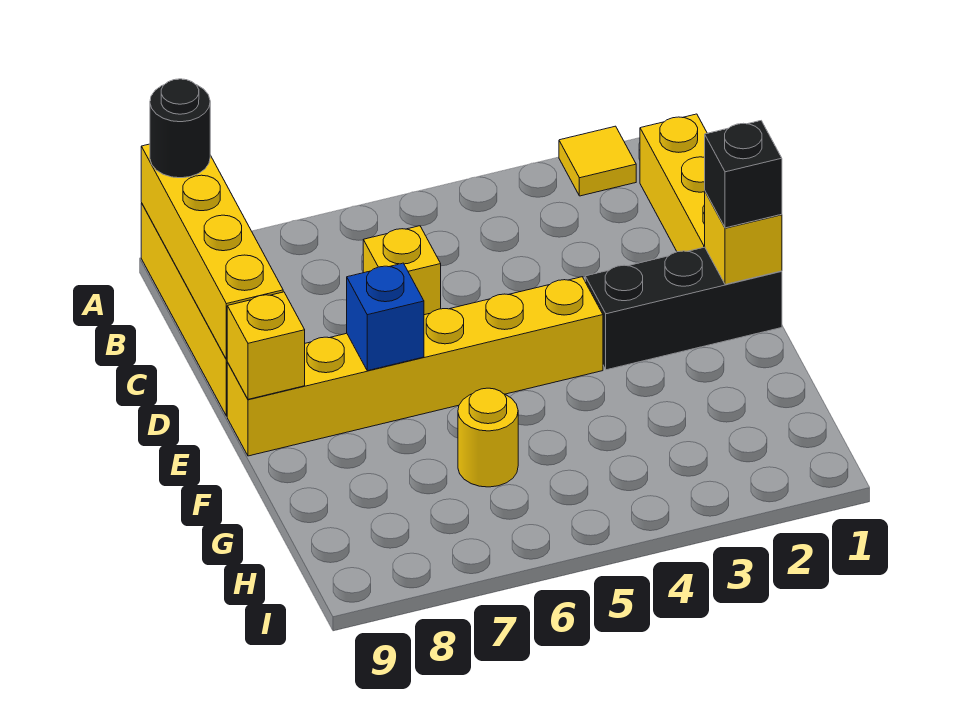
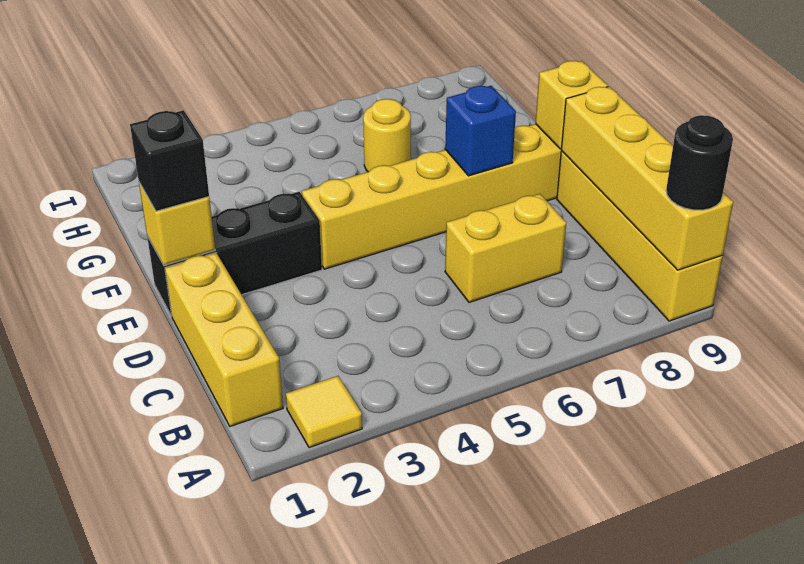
yellow 1x1 brick [363,226,441,315] -> yellow 1x2 brick [445,194,566,302]

